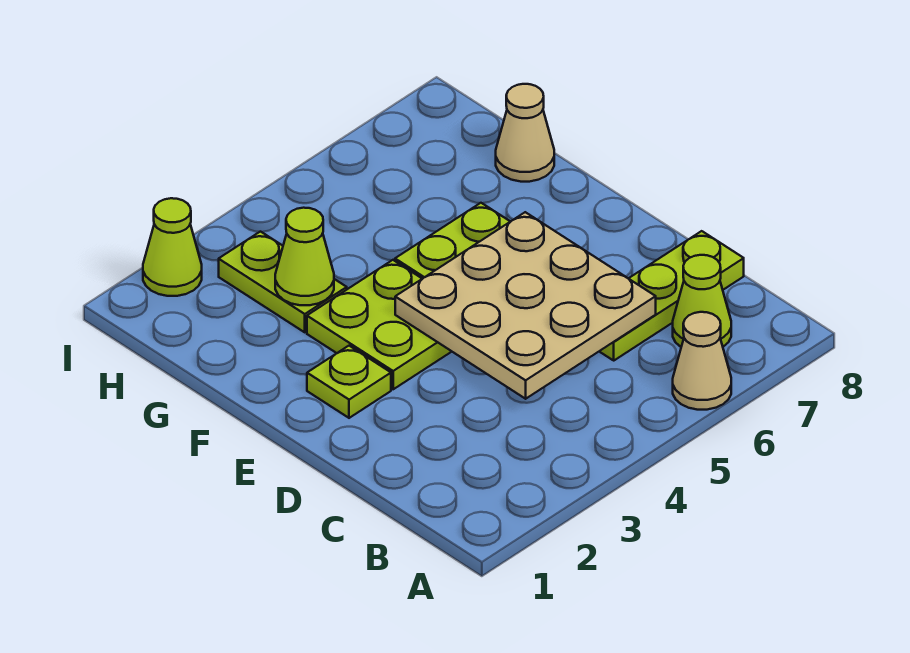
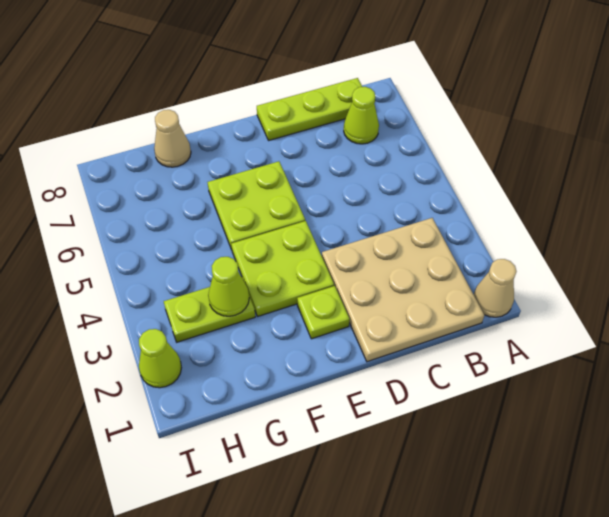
tan 1x1 cone [673,312,731,410] -> tan 1x1 cone moved to [474,259,517,317]
tan 3x3 plate [395,212,656,399] -> tan 3x3 plate moved to [322,218,484,362]
lime 1x3 plate [599,231,744,360] -> lime 1x3 plate turned to [257,78,362,140]

